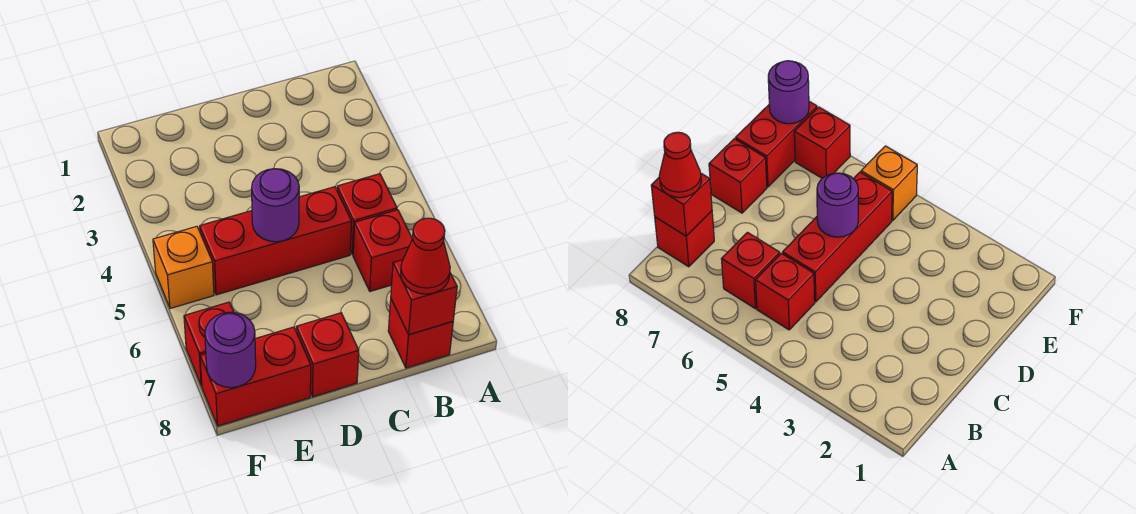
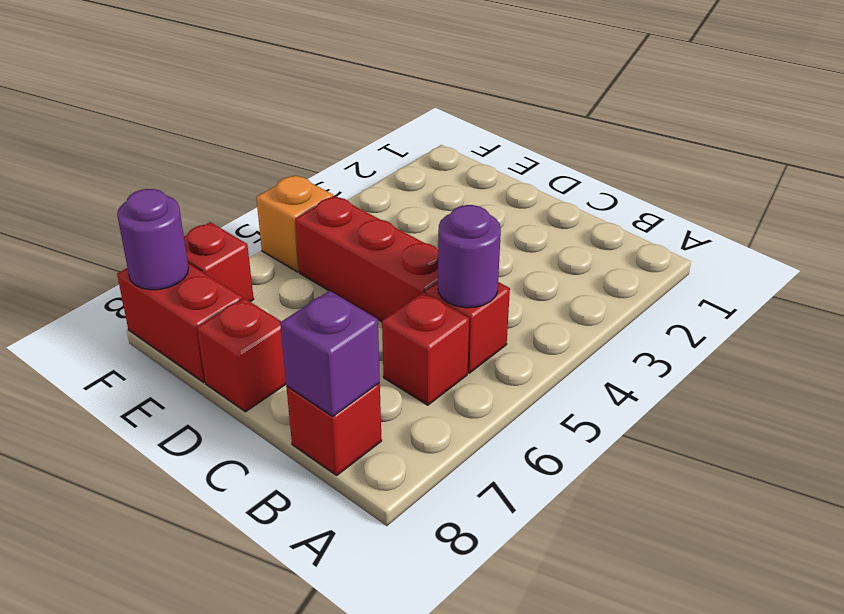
red 1x1 brick [391,260,457,335] -> purple 1x1 brick [280,291,380,416]
red 1x1 cone [401,218,450,294] -> none
purple 1x1 round brick [252,169,299,242] -> purple 1x1 round brick moved to [438,205,501,308]

